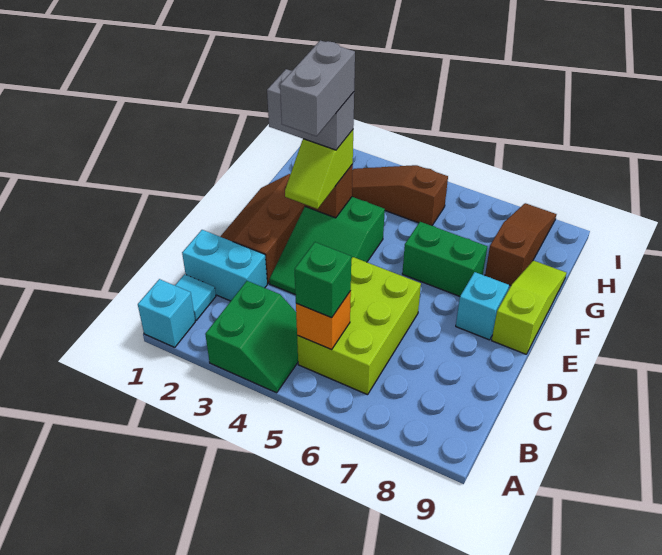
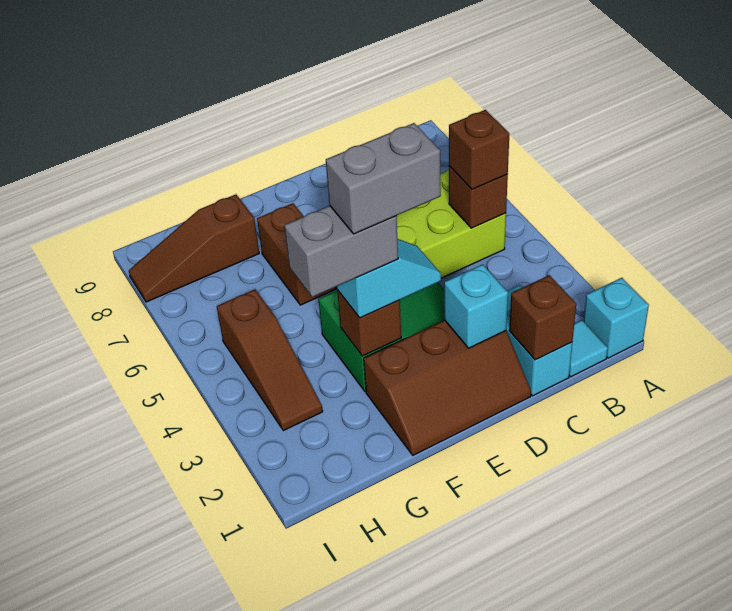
green 2x2 slope [205,281,298,393] -> none
orange 1x1 brick [296,291,351,350] -> brown 1x1 brick [449,166,508,228]
green 1x1 brick [295,242,351,318] -> brown 1x1 brick [449,110,509,189]
none -> brown 1x1 brick [509,275,576,360]
lime 1x2 slope [285,130,353,209] -> cyan 1x2 slope [337,239,441,318]
cyan 1x1 brick [456,272,509,340] -> cyan 1x1 brick moved to [444,264,508,348]
lime 1x3 slope [492,260,567,354] -> none
grey 1x2 brick [267,69,354,150] -> grey 1x2 brick turned to [284,206,398,297]
green 1x2 brick [402,222,487,296] -> brown 1x2 brick [257,203,336,305]

